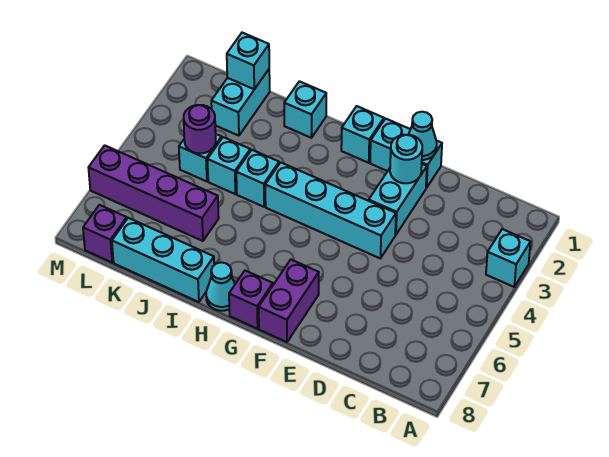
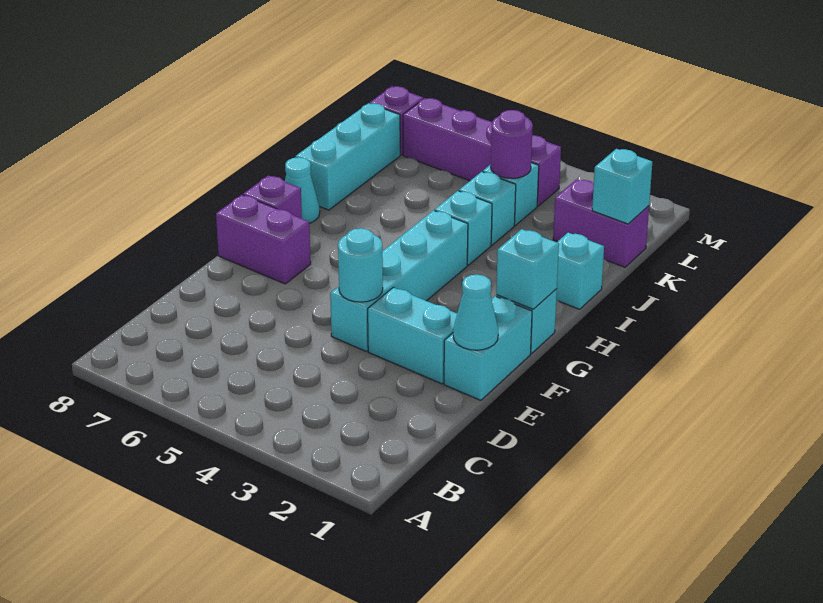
cyan 1x1 brick [486,229,531,287] -> cyan 1x1 brick moved to [496,229,559,309]
cyan 1x1 round brick [390,135,422,183] -> cyan 1x1 round brick moved to [338,228,383,302]
purple 1x4 brick [88,145,219,241] -> purple 1x4 brick turned to [403,98,561,206]
cyan 1x2 brick [211,70,270,136] -> purple 1x2 brick [553,179,649,267]

